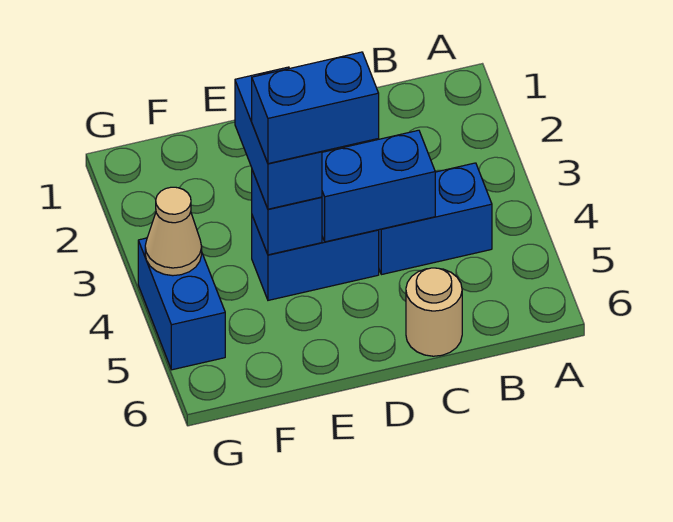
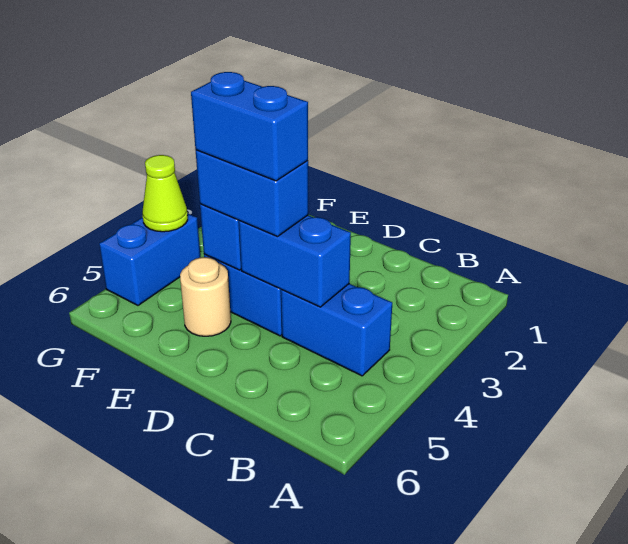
tan 1x1 round brick [406,268,462,356] -> tan 1x1 round brick moved to [180,257,231,336]
blue 1x2 brick [235,67,322,209] -> blue 1x2 brick turned to [196,150,308,237]
tan 1x1 cone [145,187,202,276] -> lime 1x1 cone [142,155,188,232]

